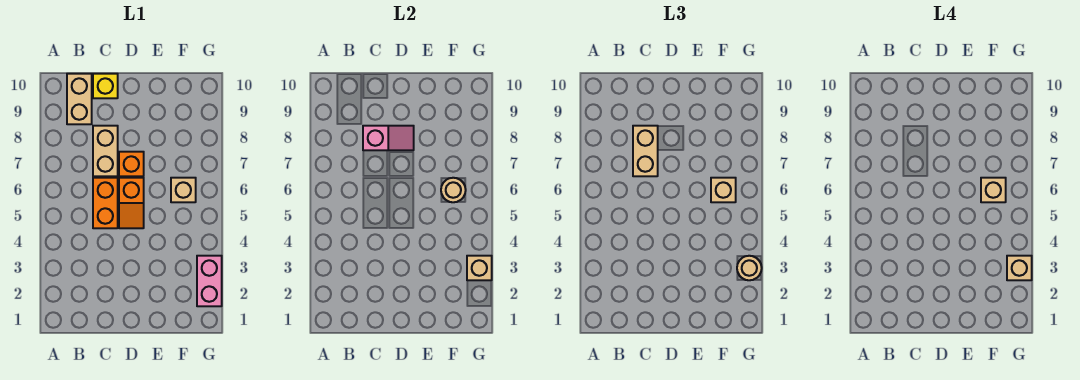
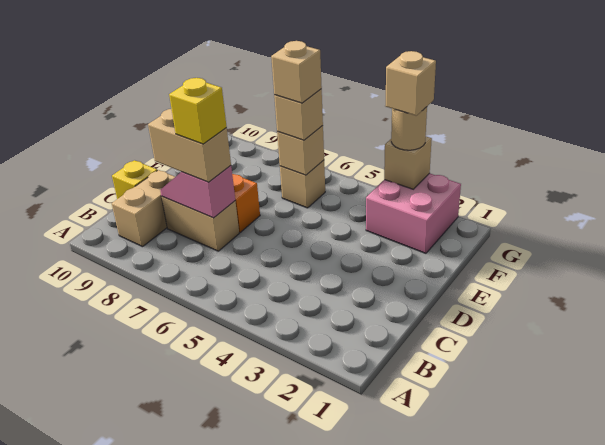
tan 1x2 brick [67,74,92,124] -> tan 1x2 brick turned to [112,170,175,247]
orange 1x2 brick [93,178,118,228] -> none
none -> yellow 1x1 brick [169,78,227,144]
pink 1x2 slope [363,126,414,150] -> pink 1x2 slope turned to [160,166,235,218]
orange 1x2 slope [119,178,144,228] -> none
tan 1x1 round brick [441,178,466,202] -> tan 1x1 brick [277,126,324,175]
pink 1x2 brick [197,256,222,306] -> pink 2x2 brick [366,173,461,253]

